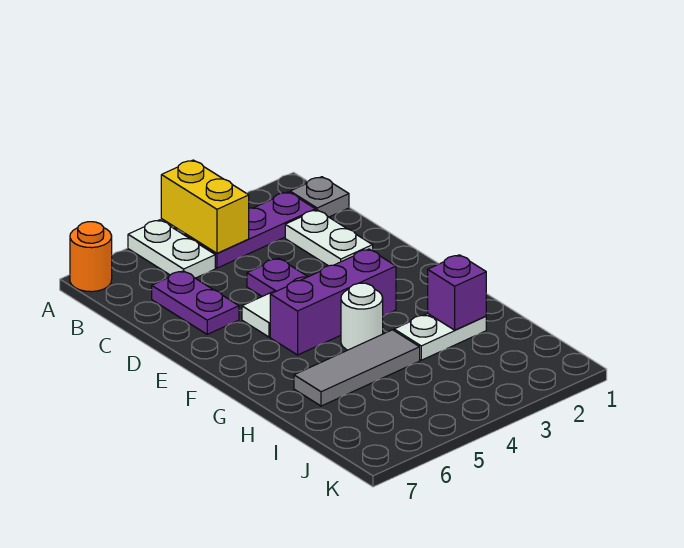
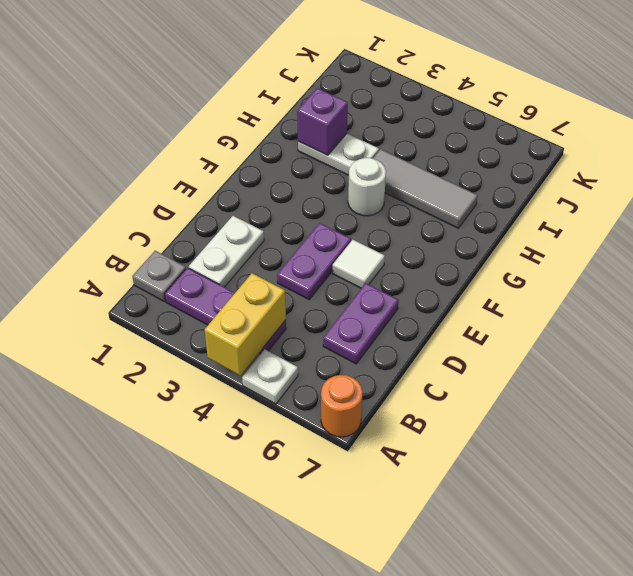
white 1x2 plate [128,220,215,278] -> white 1x1 plate [242,349,298,404]
purple 1x3 brick [270,249,396,355] -> none

